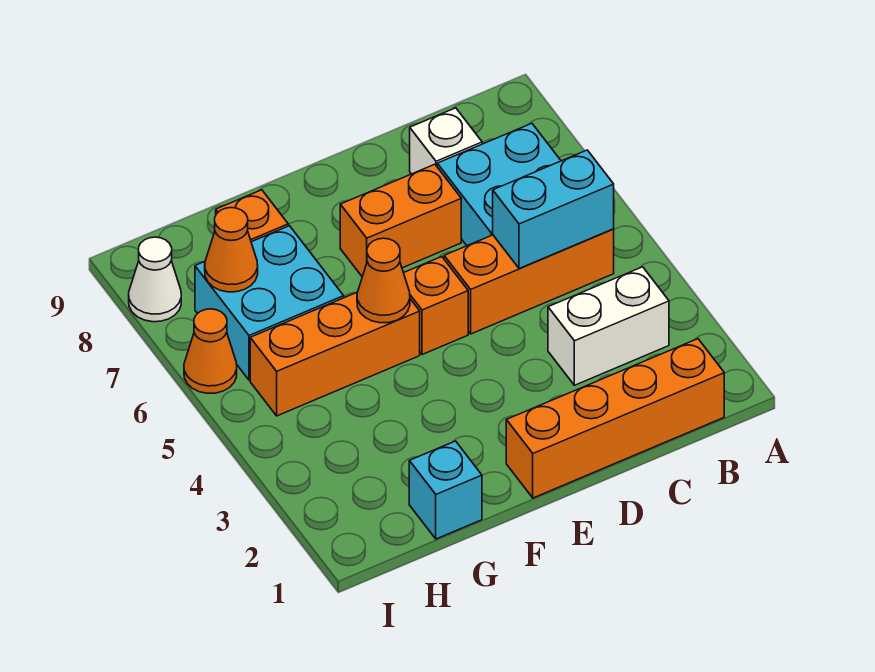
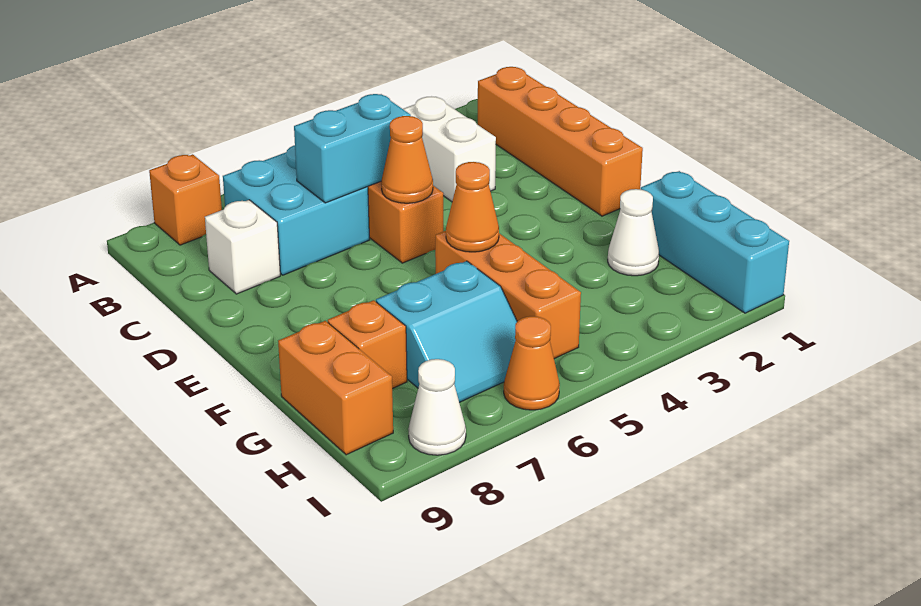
cyan 1x2 brick [493,150,614,269] -> cyan 1x2 brick turned to [294,94,411,203]
orange 1x2 brick [340,164,461,277] -> orange 1x2 brick moved to [278,321,393,455]
orange 1x1 brick [404,257,468,355] -> orange 1x1 brick moved to [149,154,222,245]
cyan 1x1 brick [409,441,482,539] -> cyan 1x3 brick [641,171,789,313]
none -> white 1x1 cone [608,189,659,276]
cyan 2x2 brick [195,226,344,380] -> cyan 2x2 slope [376,261,517,403]
orange 1x1 cone [205,208,258,292] -> orange 1x1 cone moved to [381,116,433,203]

